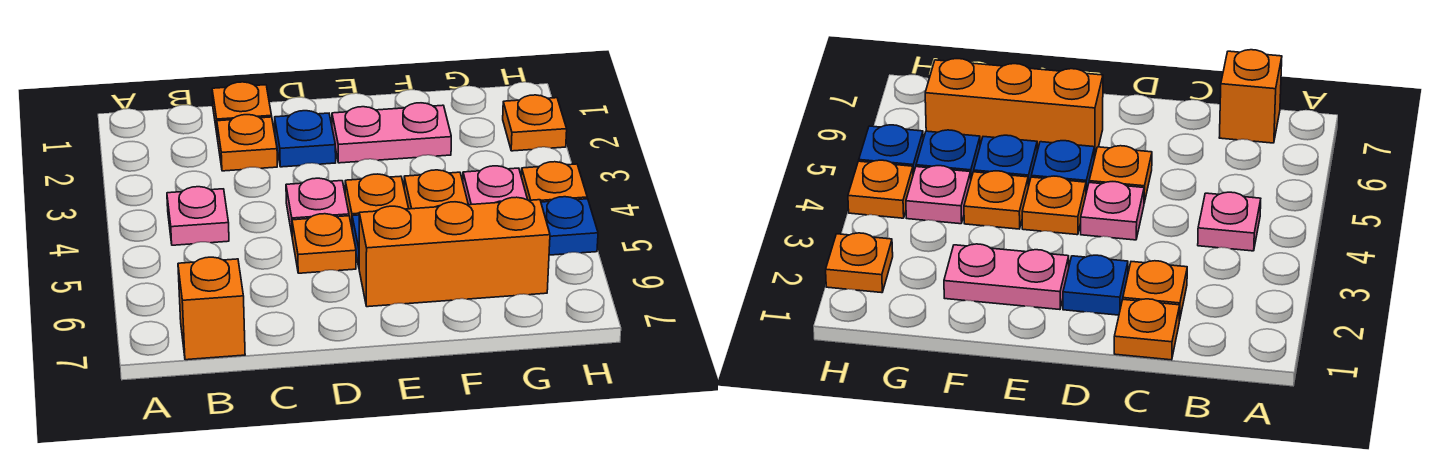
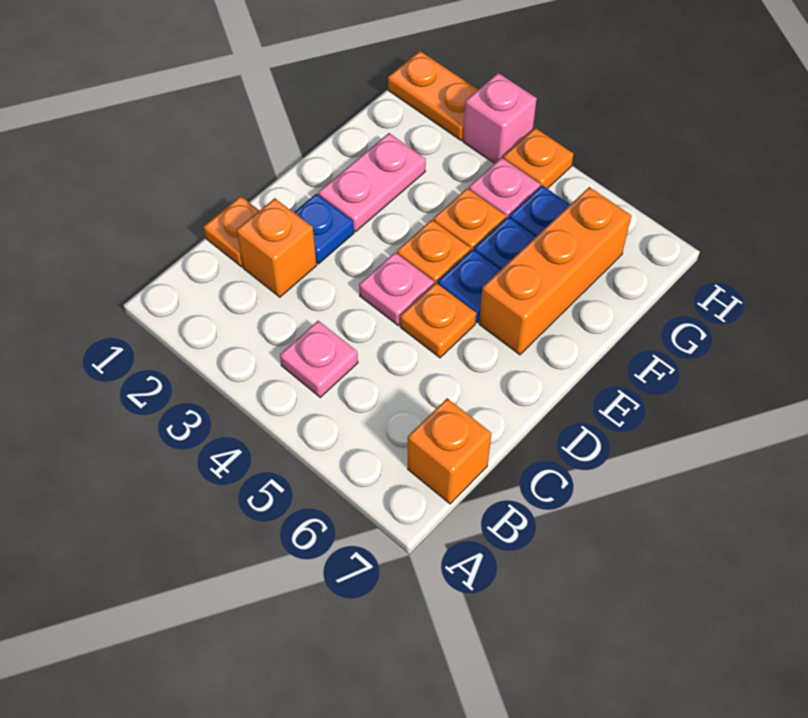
orange 1x1 plate [217,115,277,171] -> orange 1x1 brick [236,198,317,297]
orange 1x1 plate [503,95,567,151] -> orange 1x2 plate [388,51,478,140]
none -> pink 1x1 brick [463,73,537,164]
blue 1x1 plate [541,197,598,255] -> none

